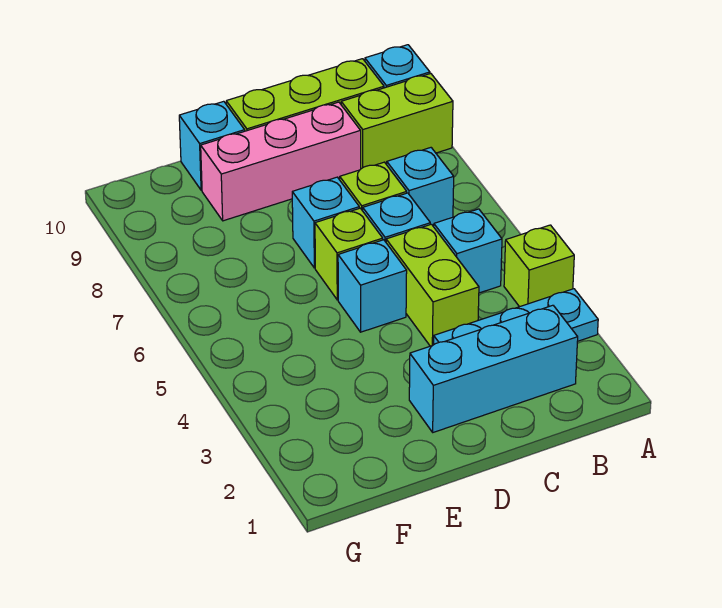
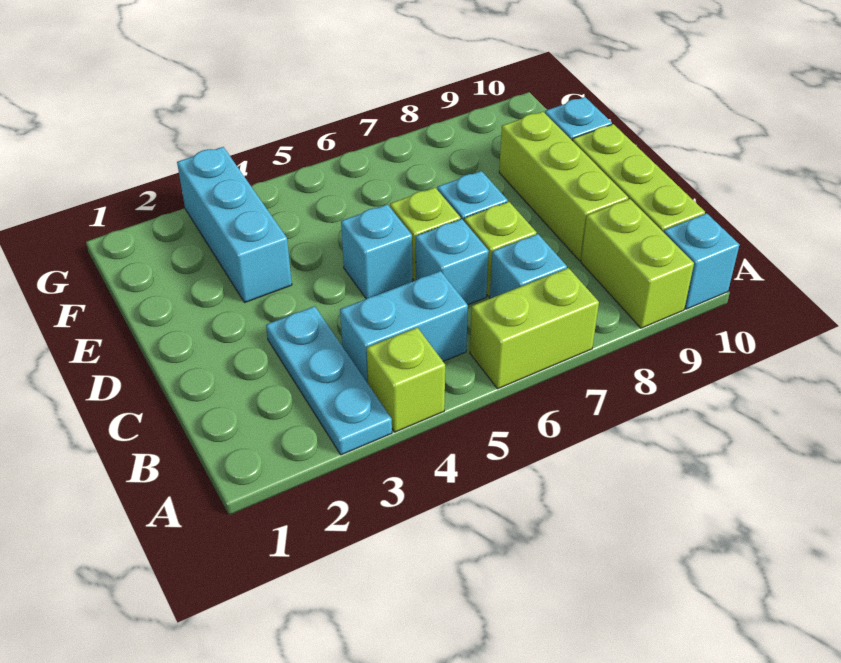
cyan 1x3 brick [409,305,578,432] -> cyan 1x3 brick moved to [177,147,292,303]
cyan 1x1 brick [434,209,502,293] -> cyan 1x2 brick [340,271,468,383]
lime 1x2 brick [386,224,479,346] -> lime 1x2 brick moved to [470,268,599,389]
pink 1x3 brick [201,102,361,221] -> lime 1x3 brick [499,112,628,261]

